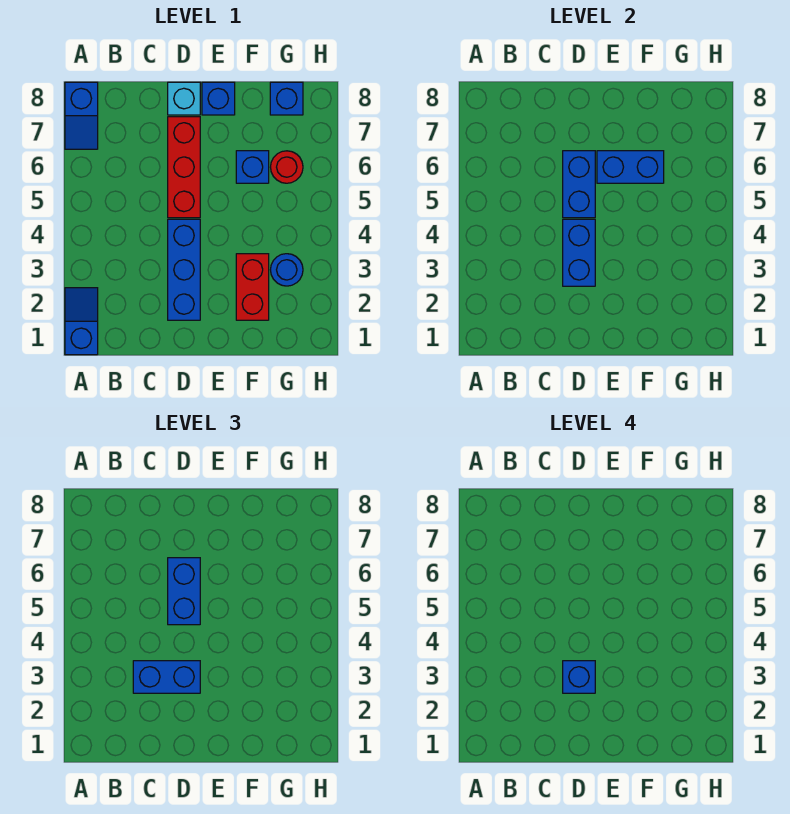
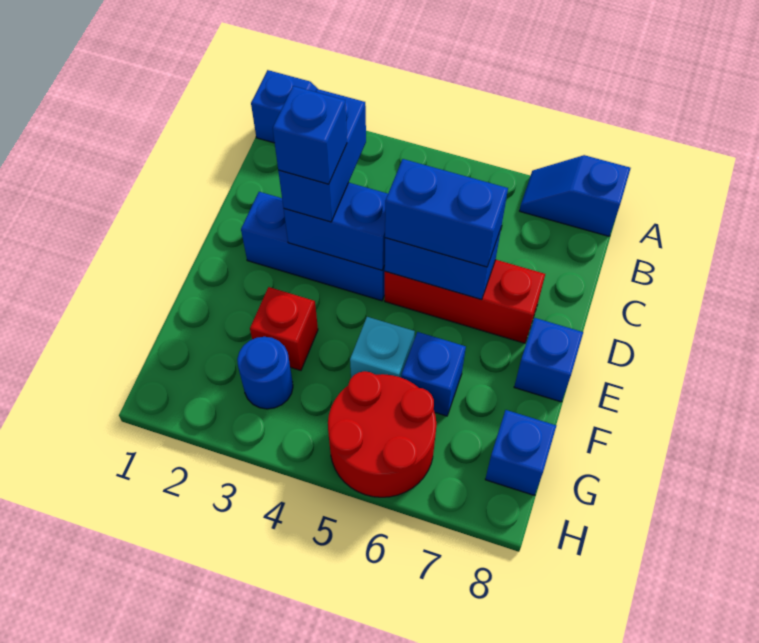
cyan 1x1 brick [168,82,200,115] -> cyan 1x1 brick moved to [350,317,415,378]
blue 1x2 brick [597,151,664,183] -> none
red 1x2 brick [236,254,269,320] -> red 1x1 brick [250,287,318,370]
red 1x1 round brick [271,151,303,183] -> red 2x2 round brick [328,371,436,497]

